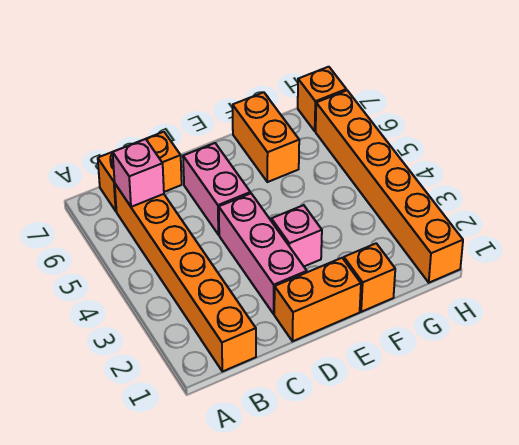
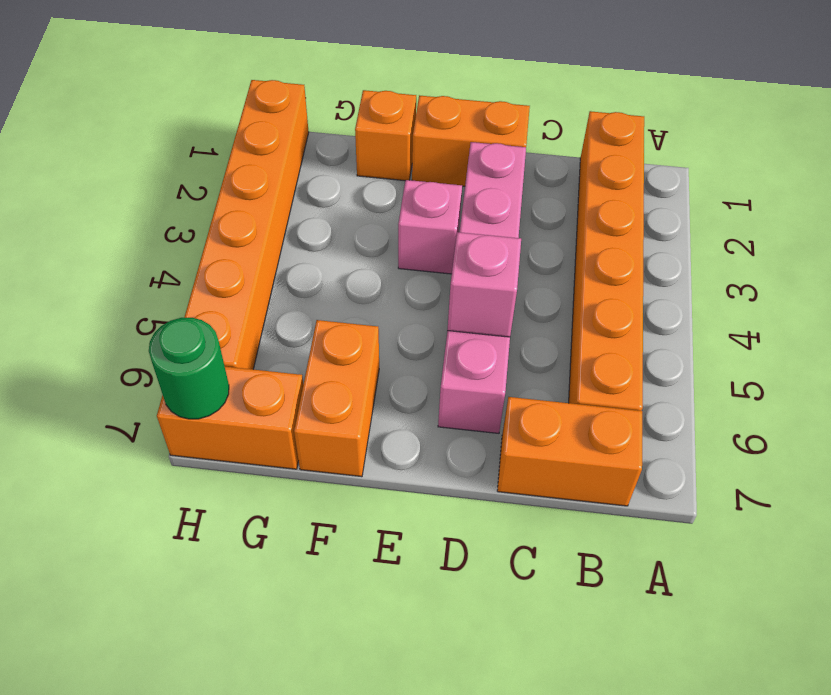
pink 1x1 brick [113,139,164,207] -> pink 1x1 brick moved to [447,232,521,337]
orange 1x1 brick [298,67,346,131] -> orange 1x2 brick [157,367,303,469]
none -> green 1x1 round brick [149,318,229,419]

